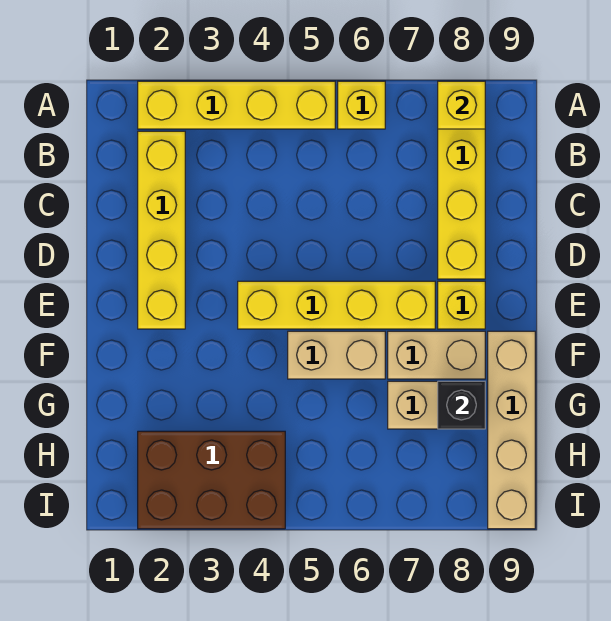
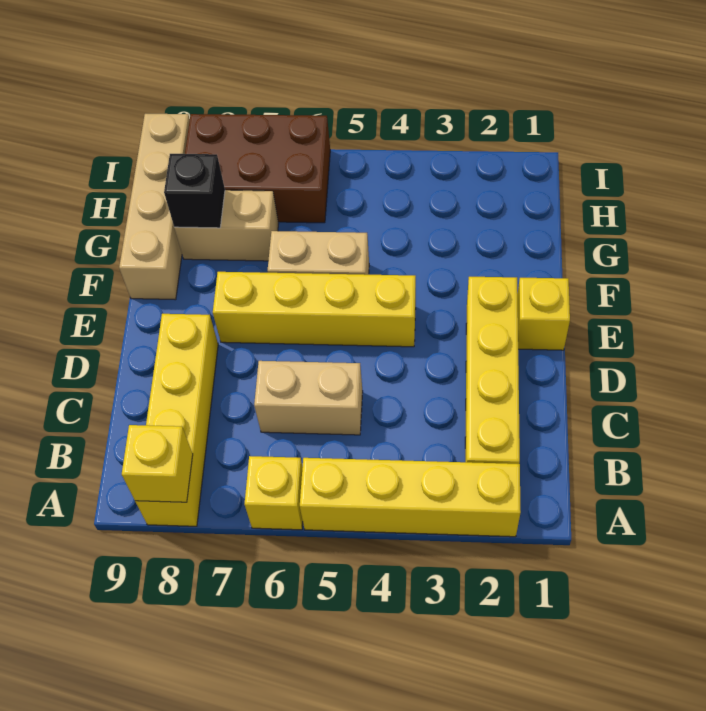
yellow 1x1 brick [438,281,485,329] -> yellow 1x1 brick moved to [518,278,570,350]
tan 1x2 brick [388,331,485,379] -> tan 1x2 brick moved to [254,361,363,435]
brown 2x3 brick [138,431,285,529] -> brown 2x3 brick moved to [185,114,330,223]

